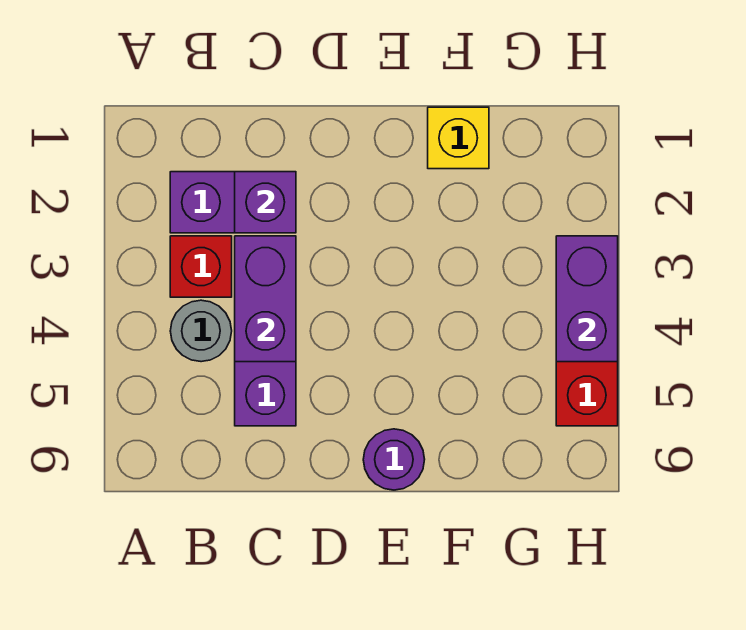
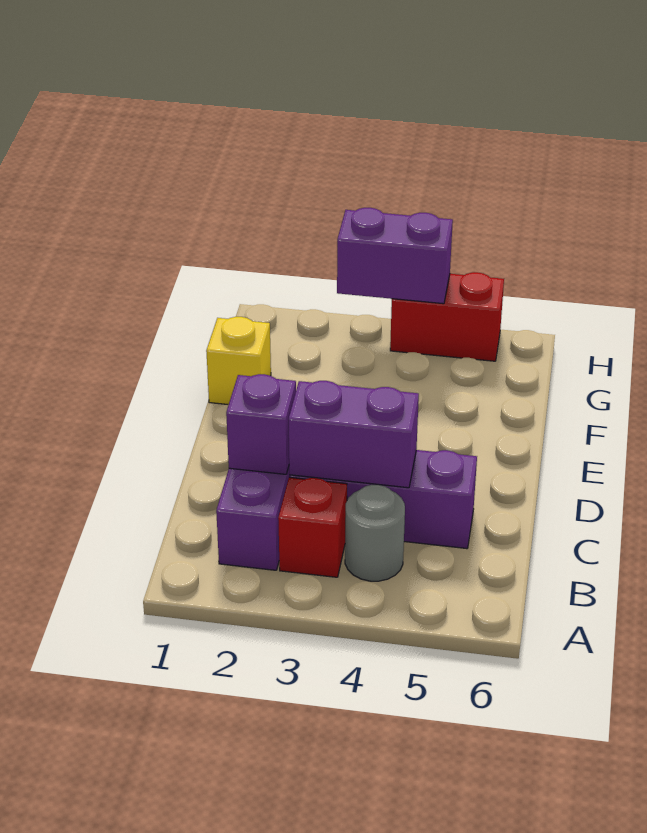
purple 1x1 round brick [363,429,425,490] -> none

